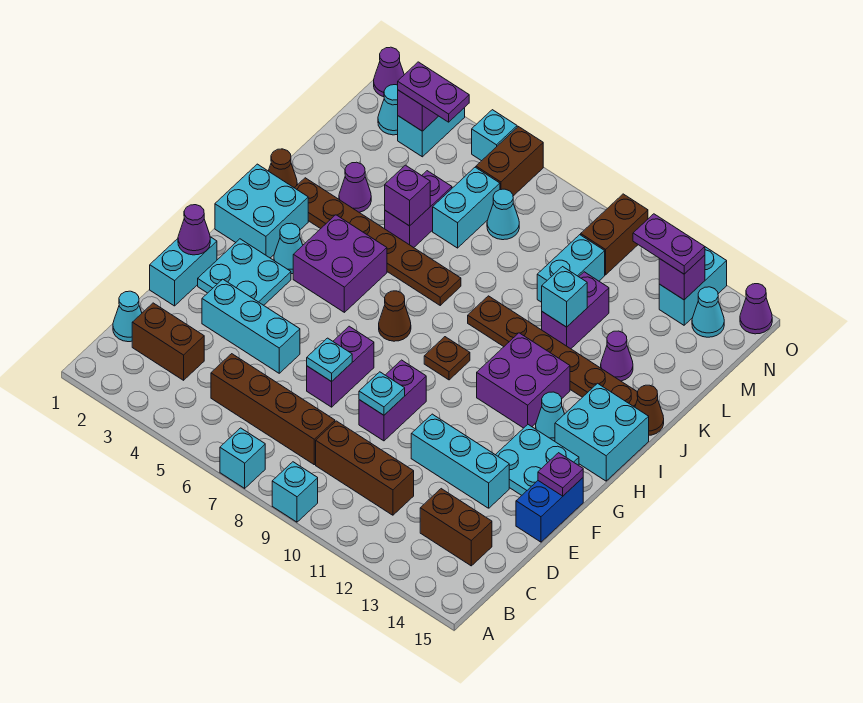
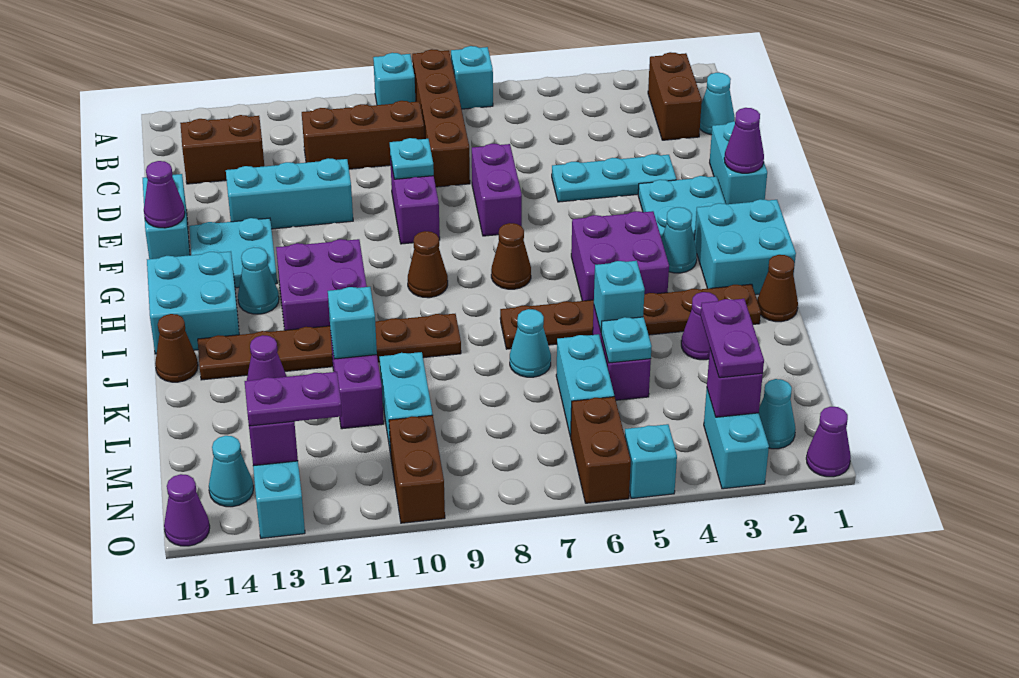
brown 1x2 brick [132,303,204,380] -> brown 1x2 brick turned to [648,52,702,140]
brown 1x4 brick [211,354,335,465] -> brown 1x4 brick turned to [412,49,470,187]
cyan 1x3 brick [202,279,300,373] -> cyan 1x3 plate [552,154,676,202]
cyan 1x1 plate [307,338,352,382] -> cyan 1x1 plate moved to [601,317,652,363]
blue 1x2 brick [516,478,583,542] -> cyan 1x2 brick [143,174,190,259]
purple 1x1 plate [538,453,583,496] -> purple 1x1 cone [144,161,185,228]
brown 1x1 plate [424,337,470,380] -> brown 1x1 cone [408,231,448,298]
purple 1x1 brick [385,165,430,226] -> cyan 1x1 brick [594,261,645,331]
cyan 1x1 cone [487,189,519,240] -> cyan 1x1 cone moved to [510,309,551,377]
purple 1x2 plate [398,62,469,122] -> purple 1x2 plate turned to [701,299,764,378]

